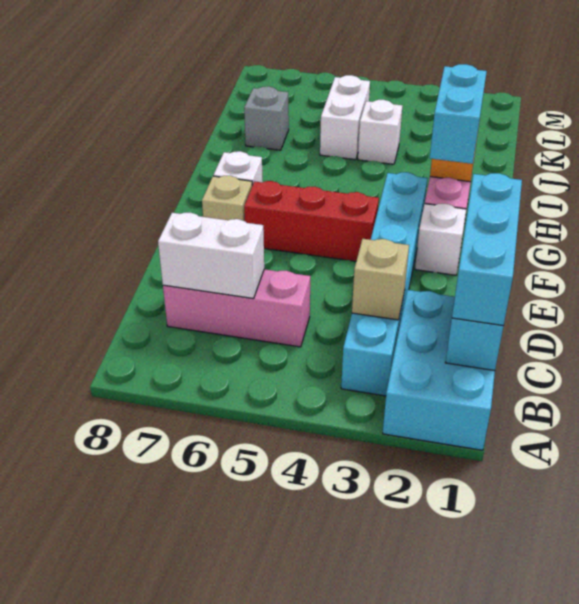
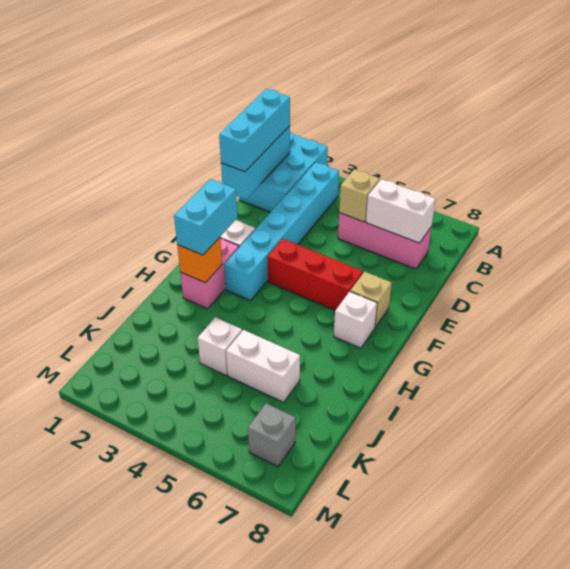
tan 1x1 brick [352,239,409,320] -> tan 1x1 brick moved to [339,169,380,222]
white 1x2 brick [320,75,370,160] -> white 1x2 brick turned to [226,330,300,402]
grey 1x1 brick [244,86,289,150] -> grey 1x1 brick moved to [248,404,296,467]

